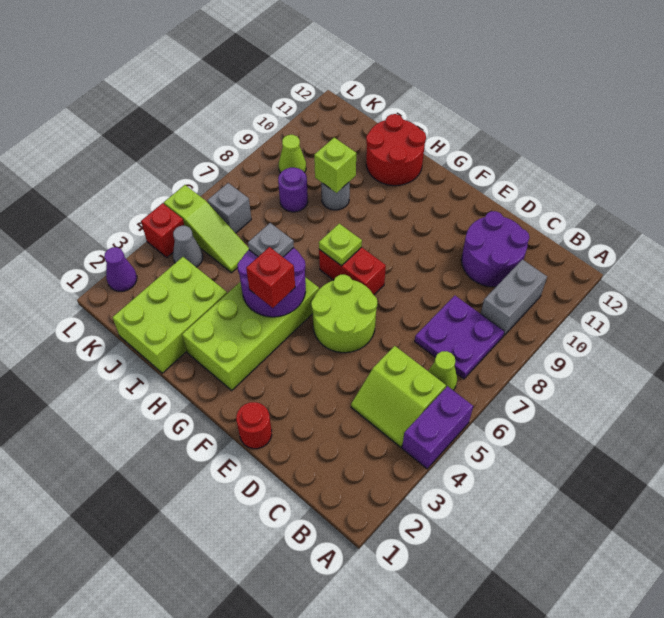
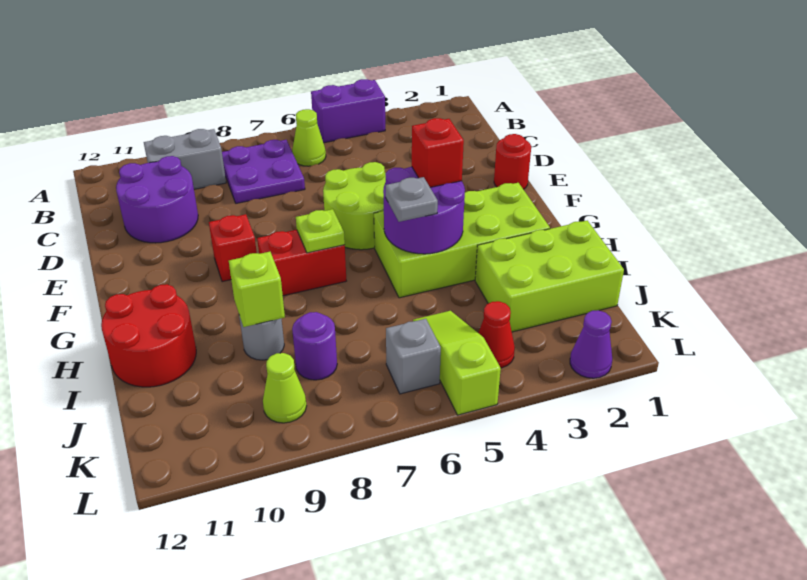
lime 2x2 slope [351,346,446,447] -> none
red 1x2 brick [319,247,386,295] -> red 1x2 brick turned to [257,230,346,296]
grey 1x1 cone [173,226,203,267] -> red 1x1 cone [478,301,515,368]
red 1x1 brick [141,203,184,257] -> red 1x1 brick moved to [209,214,257,282]

